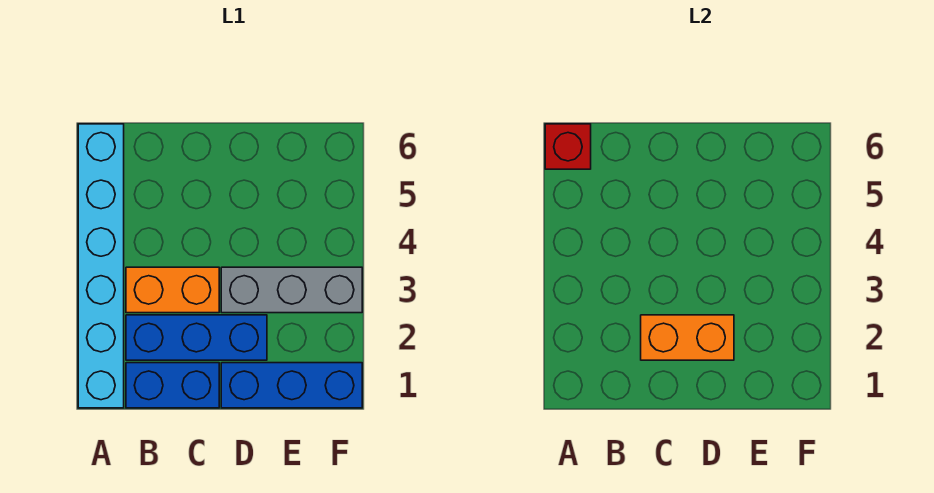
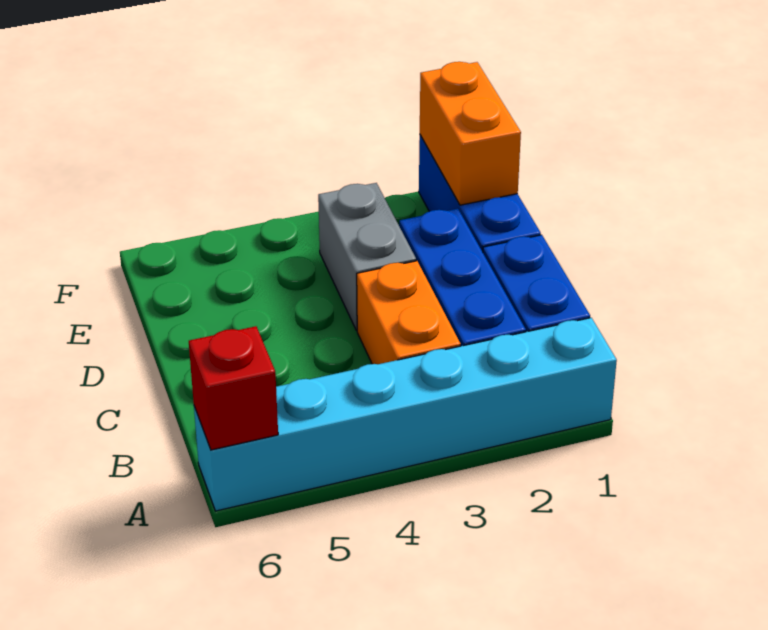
orange 1x2 brick [641,315,734,360] -> orange 1x2 brick moved to [420,62,521,205]
grey 1x3 brick [221,267,362,313] -> grey 1x2 brick [318,183,416,331]

